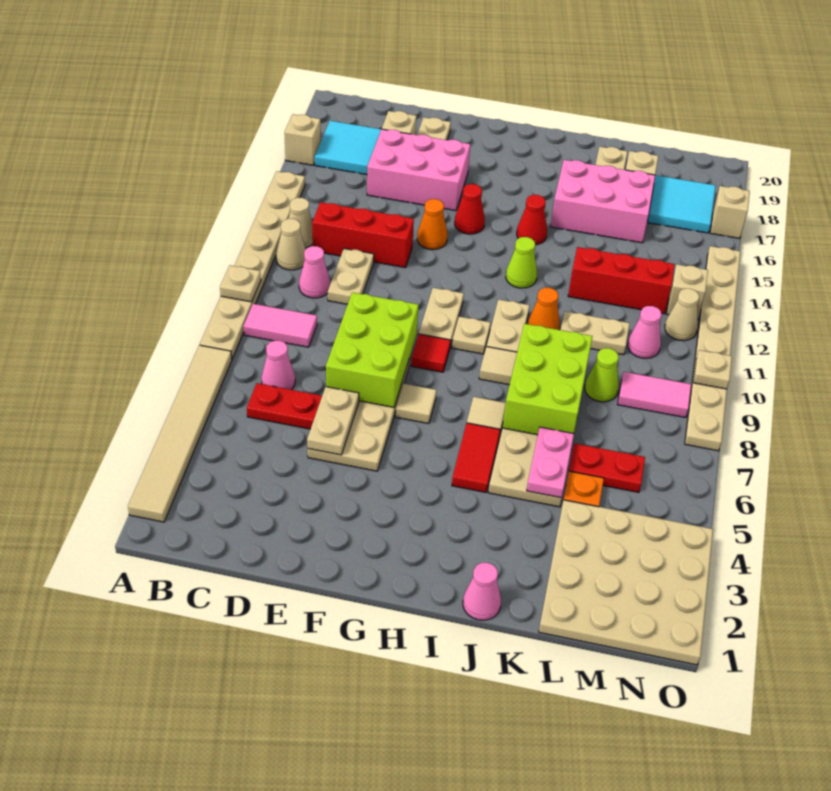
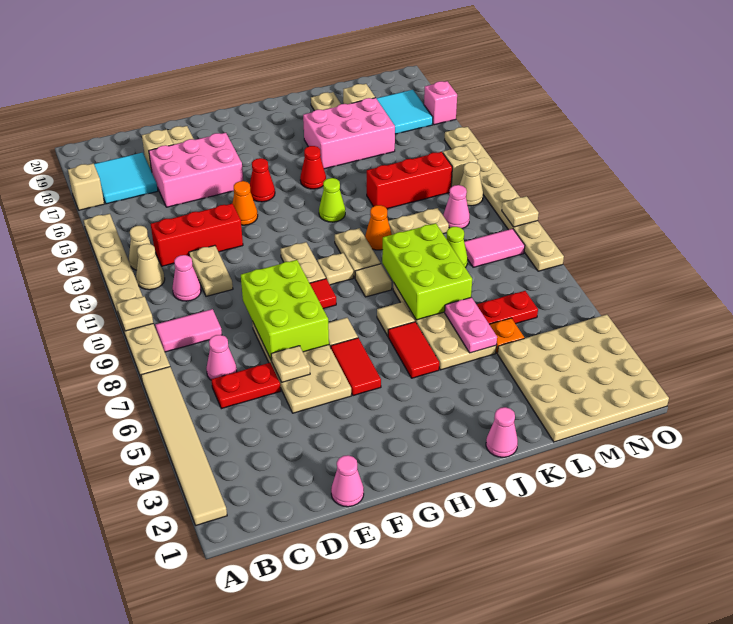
none -> pink 1x1 cone [331,455,364,507]
tan 1x2 plate [307,387,359,455] -> tan 1x1 plate [271,346,310,382]
none -> red 1x2 tile [331,338,381,396]
tan 1x1 brick [710,186,750,238] -> pink 1x1 brick [424,81,457,125]

